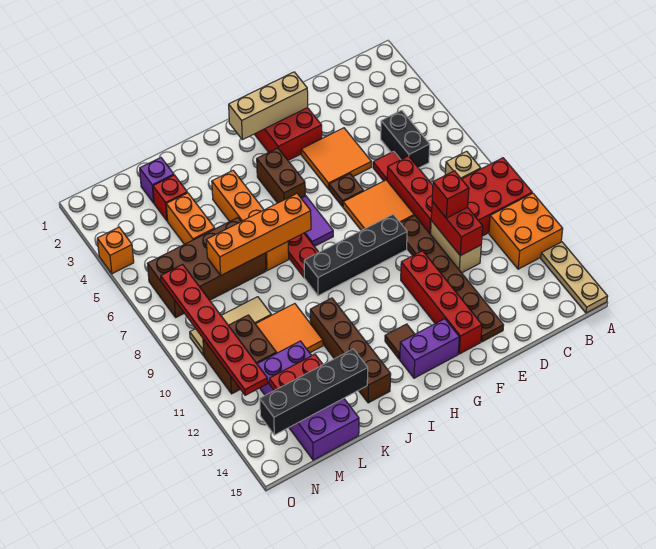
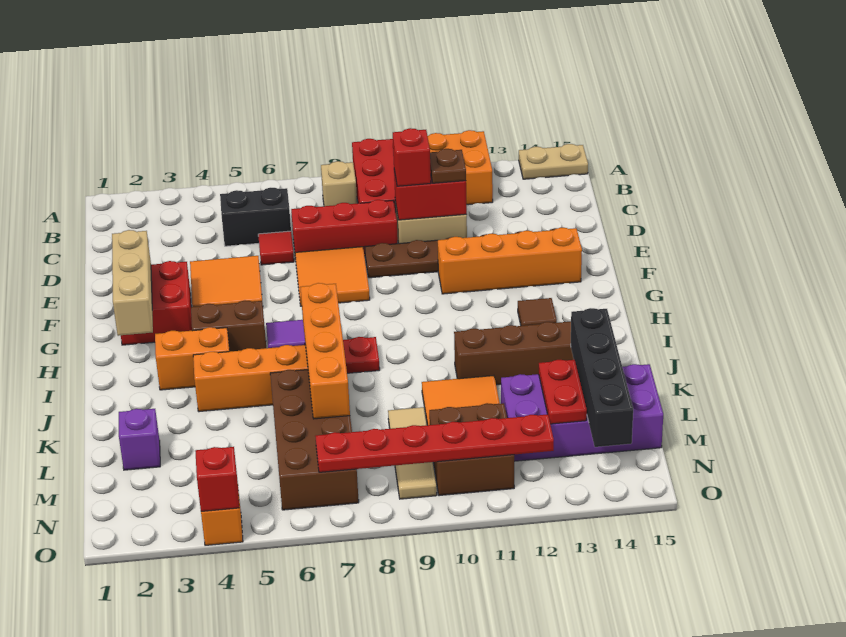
tan 1x3 plate [541,242,608,313] -> tan 1x2 plate [519,144,588,179]
brown 1x1 plate [329,174,364,207] -> brown 1x1 plate moved to [430,149,466,183]
black 1x4 brick [304,215,407,296] -> none
red 1x4 brick [401,251,482,354] -> orange 1x4 brick [438,228,582,294]
purple 1x2 brick [400,319,459,378] -> none
red 1x1 brick [153,175,187,221] -> red 1x1 brick moved to [195,447,239,511]
orange 1x2 brick [166,193,215,244] -> orange 1x2 brick moved to [155,327,230,390]

